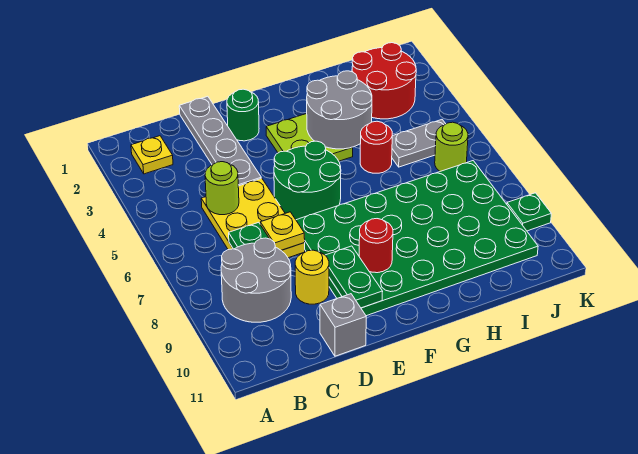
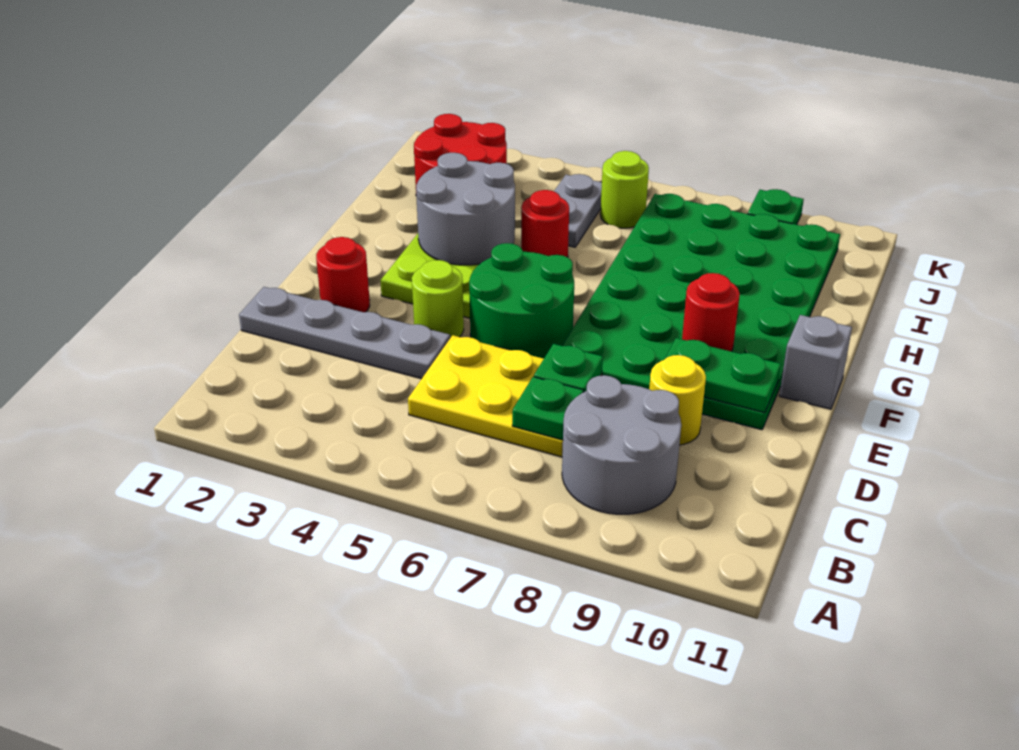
yellow 1x1 plate [131,136,173,174] -> none
lime 1x1 round brick [205,162,239,215] -> lime 1x1 round brick moved to [412,260,464,338]
yellow 1x1 plate [260,212,305,250] -> green 1x1 plate [534,344,603,392]
grey 1x1 brick [320,294,366,356] -> grey 1x1 brick moved to [779,315,852,409]
green 1x1 round brick [227,89,259,141] -> red 1x1 round brick [316,237,370,312]

